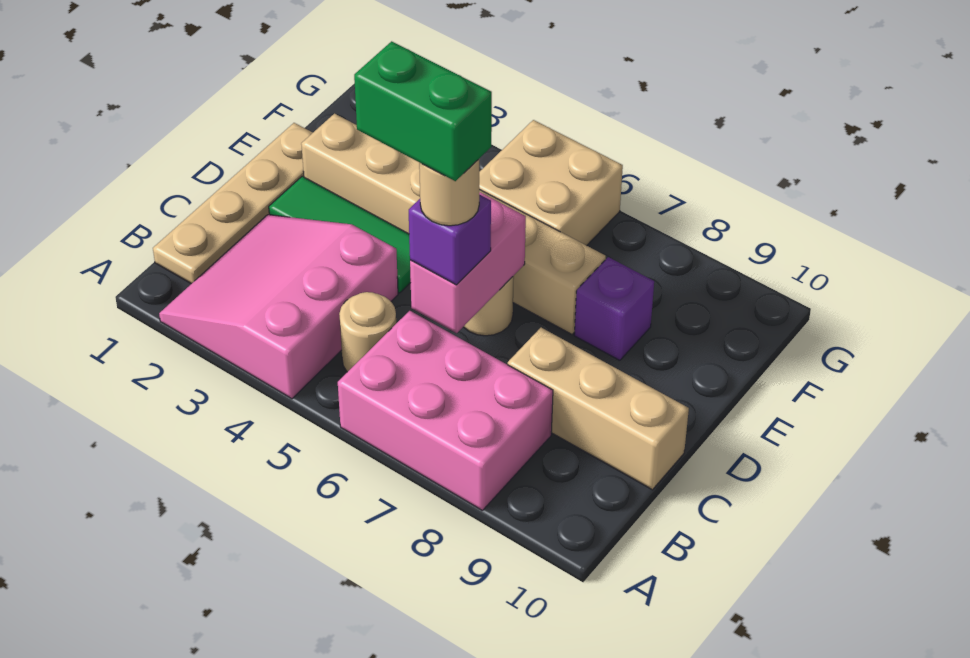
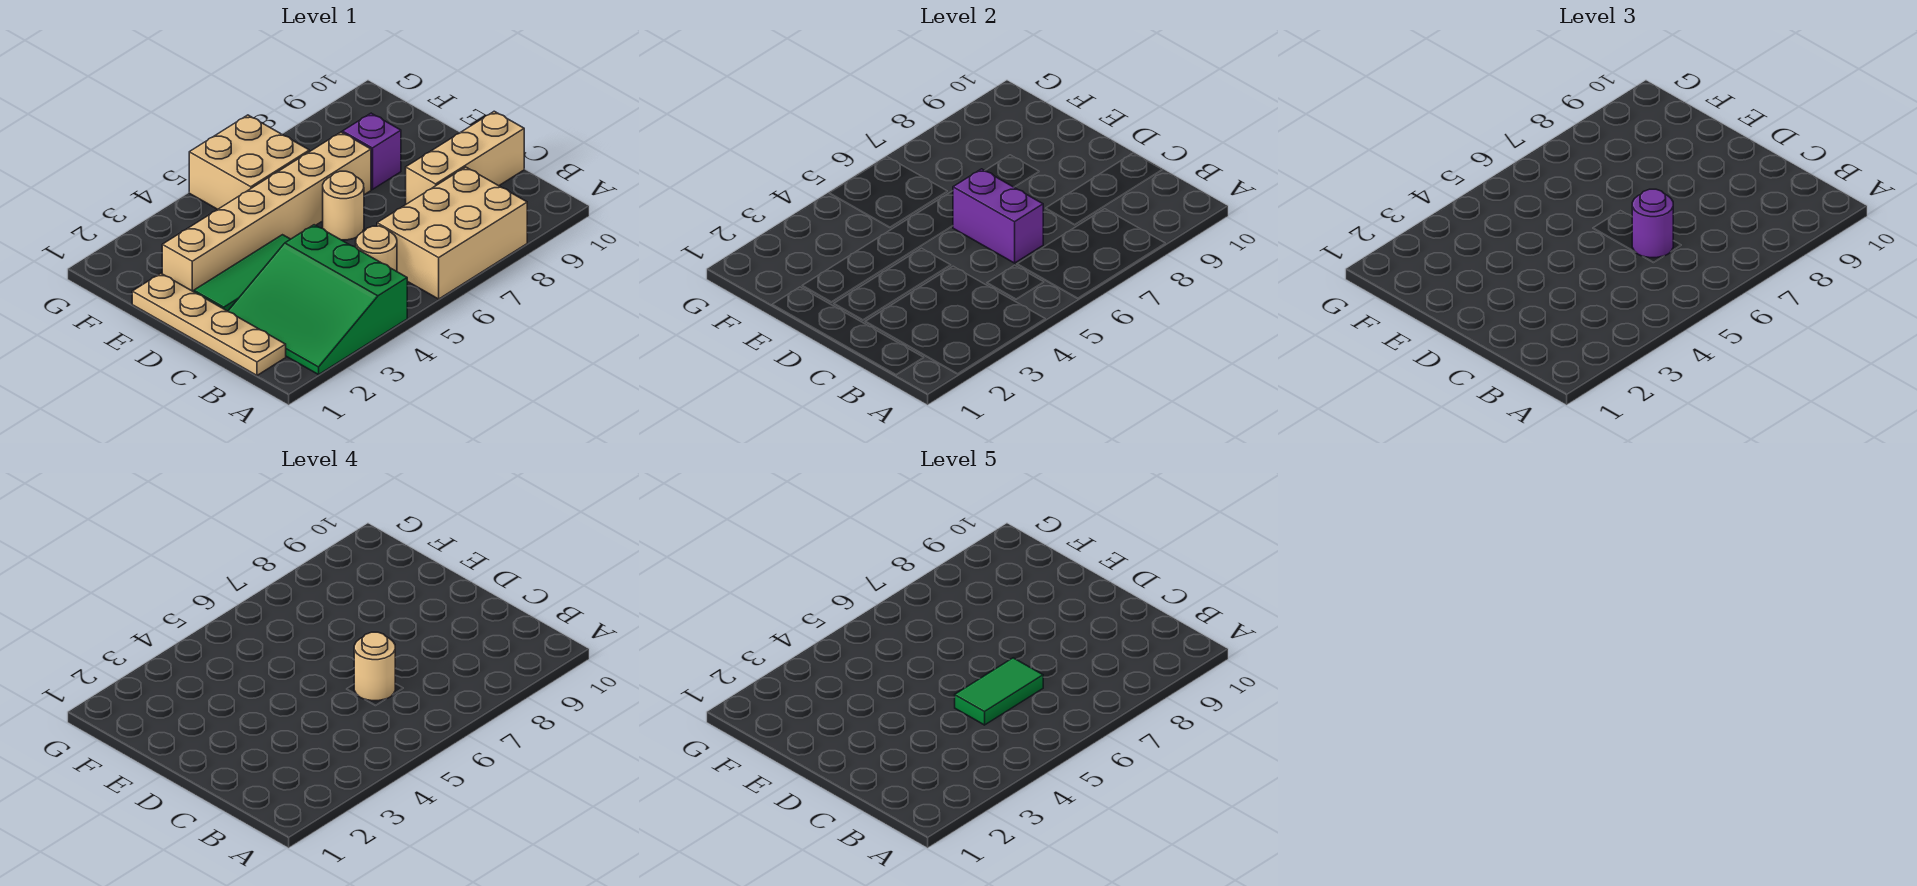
pink 3x3 slope [159,215,398,399] -> green 3x3 slope [228,225,407,375]
pink 2x3 brick [338,311,553,510] -> tan 2x3 brick [377,167,527,299]
green 1x2 brick [354,41,492,181] -> green 1x2 tile [955,658,1043,725]
pink 1x2 brick [410,192,526,333] -> purple 1x2 brick [953,169,1043,263]
purple 1x1 brick [409,194,491,285] -> purple 1x1 round brick [1632,189,1673,258]

